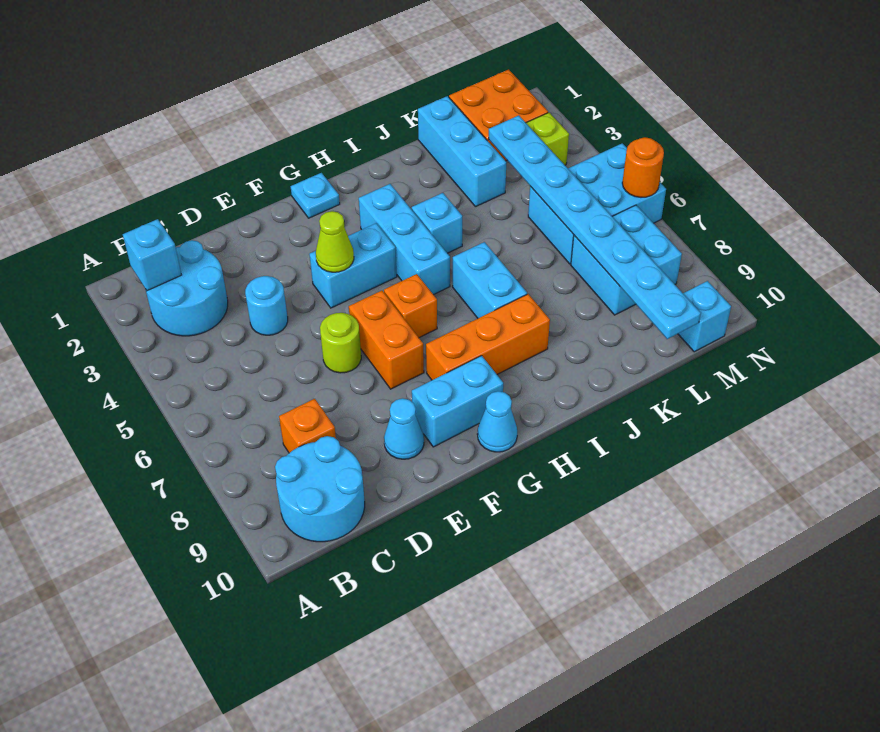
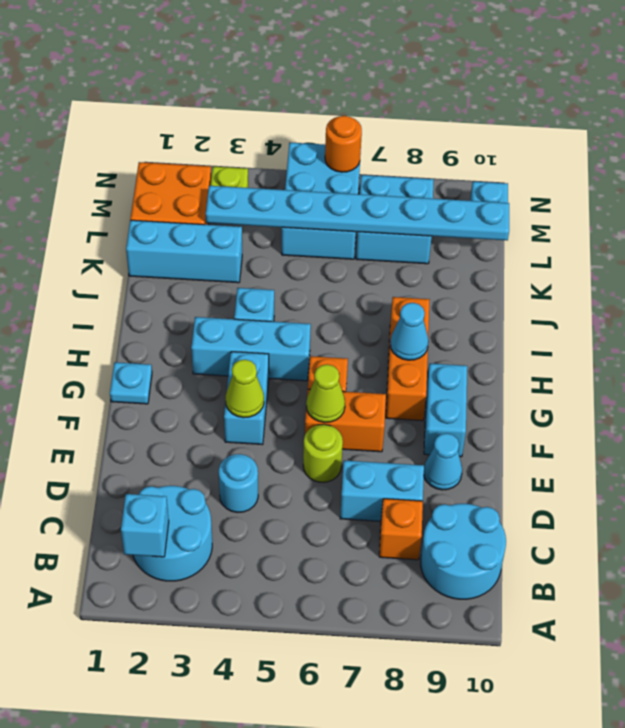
none -> lime 1x1 cone [306,364,345,422]
cyan 1x1 cone [477,391,517,452] -> cyan 1x1 cone moved to [390,303,429,360]
cyan 1x2 brick [453,242,527,318] -> cyan 1x2 brick moved to [340,460,424,521]

